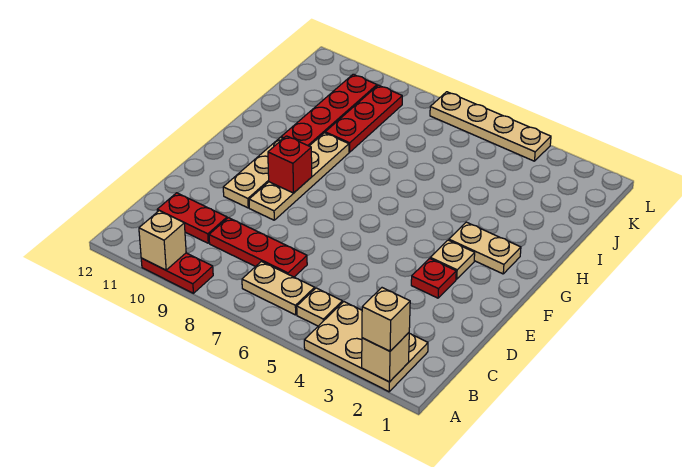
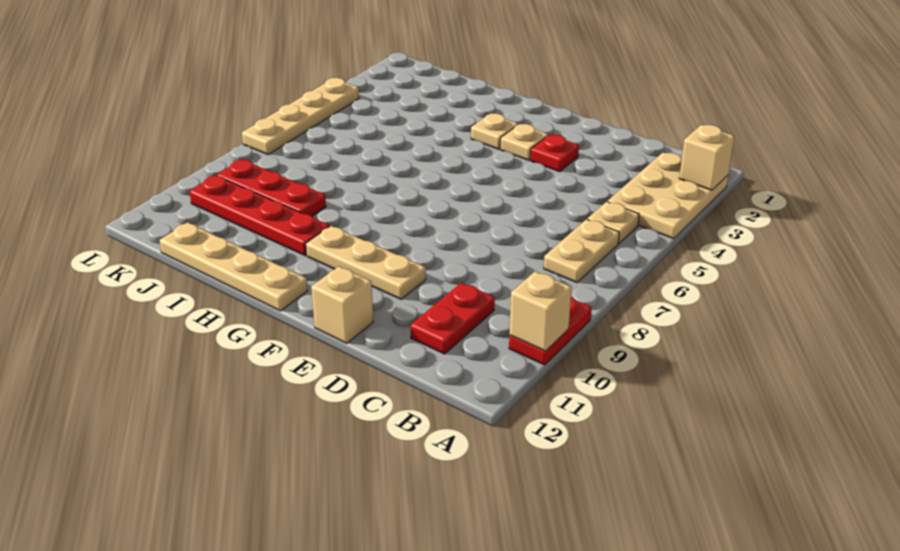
tan 1x1 brick [362,288,410,351] -> tan 1x1 brick moved to [311,266,373,343]
red 1x3 plate [209,218,307,277] -> none
tan 1x4 plate [249,133,349,220] -> tan 1x4 plate moved to [160,222,308,311]
red 1x1 brick [268,136,312,193] -> none
tan 1x2 plate [449,222,521,274] -> tan 1x1 plate [471,113,518,149]

